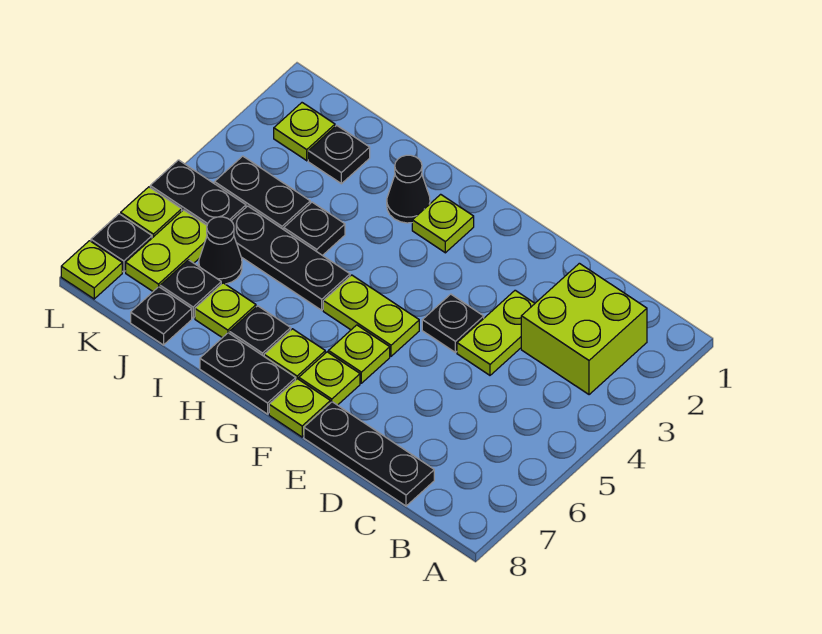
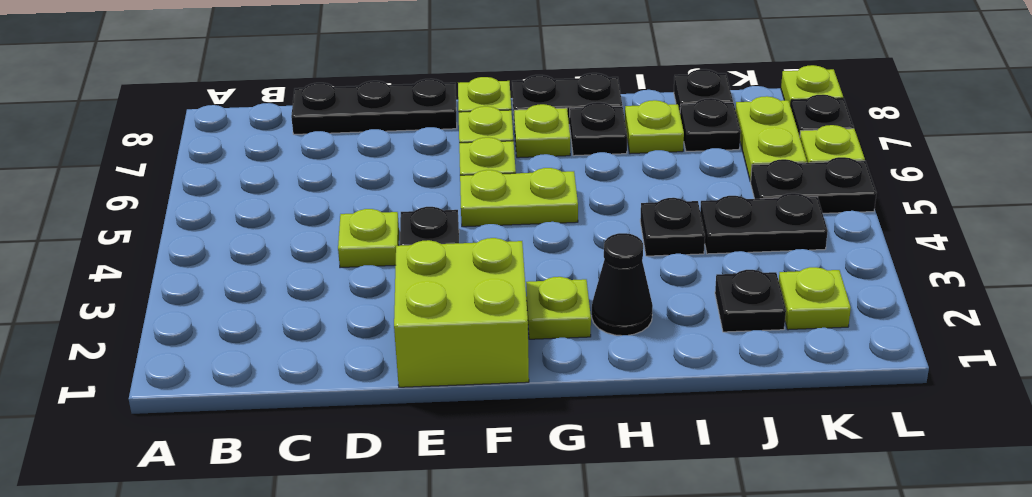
lime 2x2 brick [521,263,647,395] -> lime 2x2 brick moved to [394,238,529,387]
lime 1x2 plate [457,290,535,375] -> lime 1x1 plate [338,209,399,268]
black 1x3 plate [232,206,350,310] -> none
black 1x1 cone [199,217,242,284] -> none

